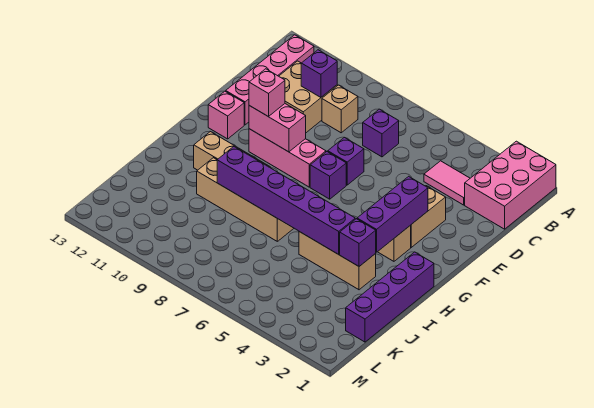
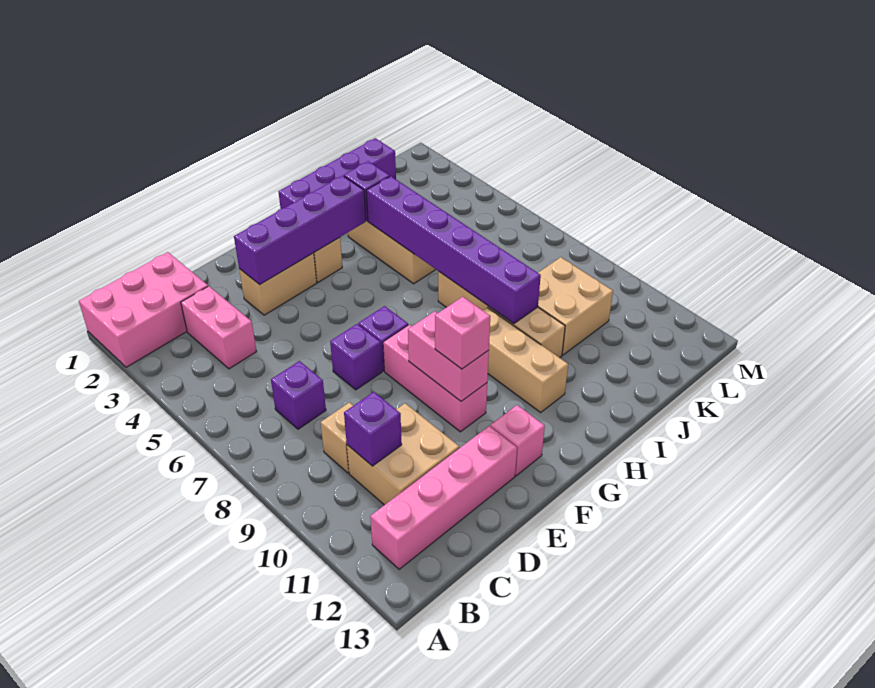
pink 1x2 tile [424,161,470,205] -> pink 1x2 brick [181,286,256,369]
purple 1x3 brick [357,176,428,252] -> purple 1x4 brick [234,176,366,285]
none -> tan 2x2 brick [538,257,613,355]

